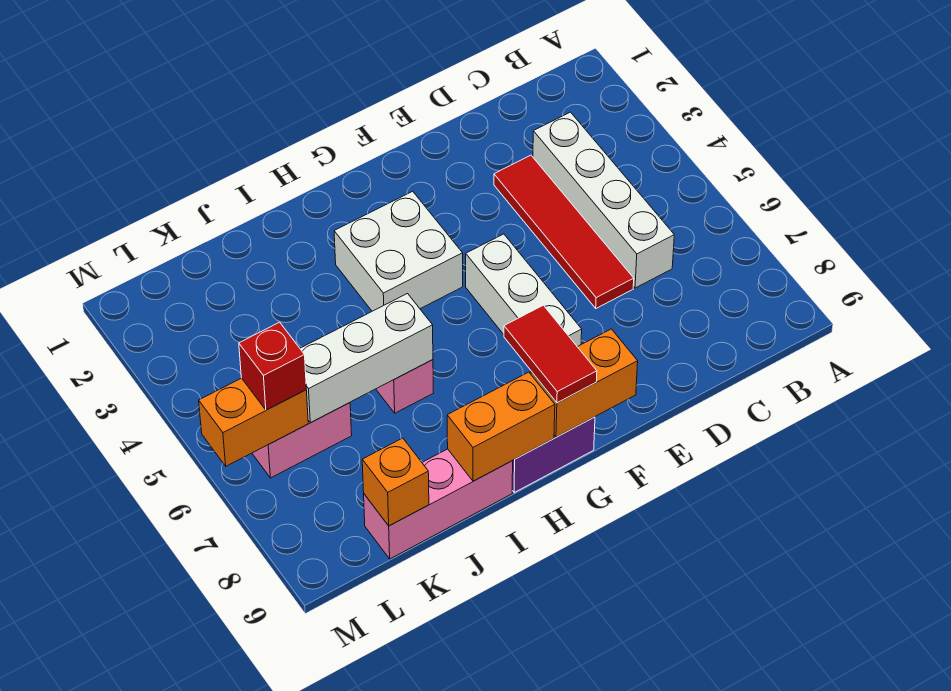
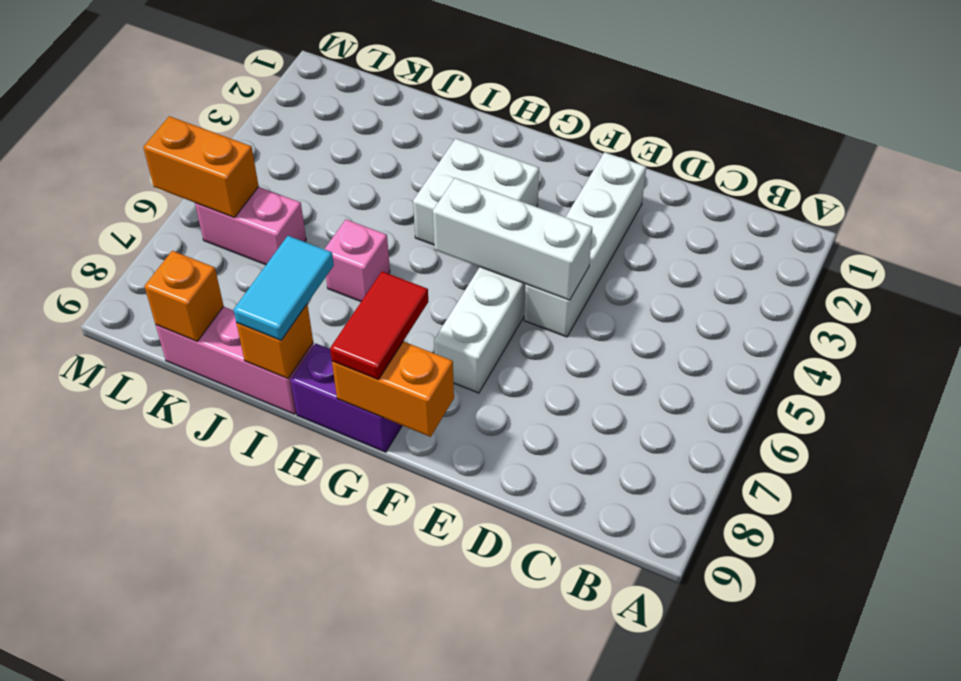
white 1x4 brick [533,112,674,288] -> white 1x4 brick moved to [524,152,646,337]
red 1x4 tile [494,155,634,308] -> none
orange 1x2 brick [447,372,555,481] -> orange 1x1 brick [236,304,313,379]
white 1x3 brick [300,294,433,423] -> white 1x3 brick moved to [433,178,592,300]
none -> cyan 1x2 tile [234,236,334,340]
red 1x1 brick [239,322,306,410] -> none

